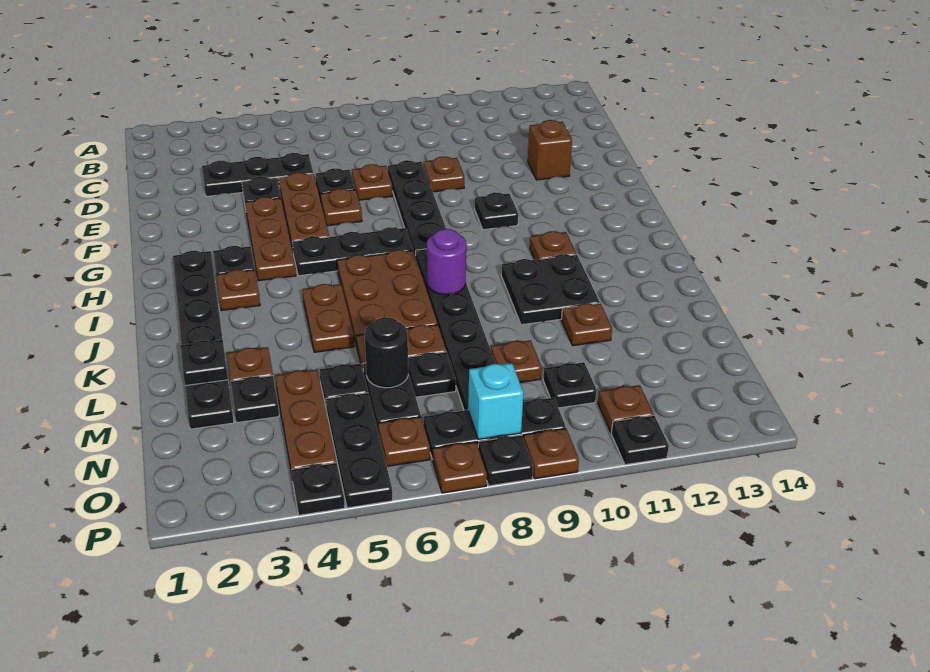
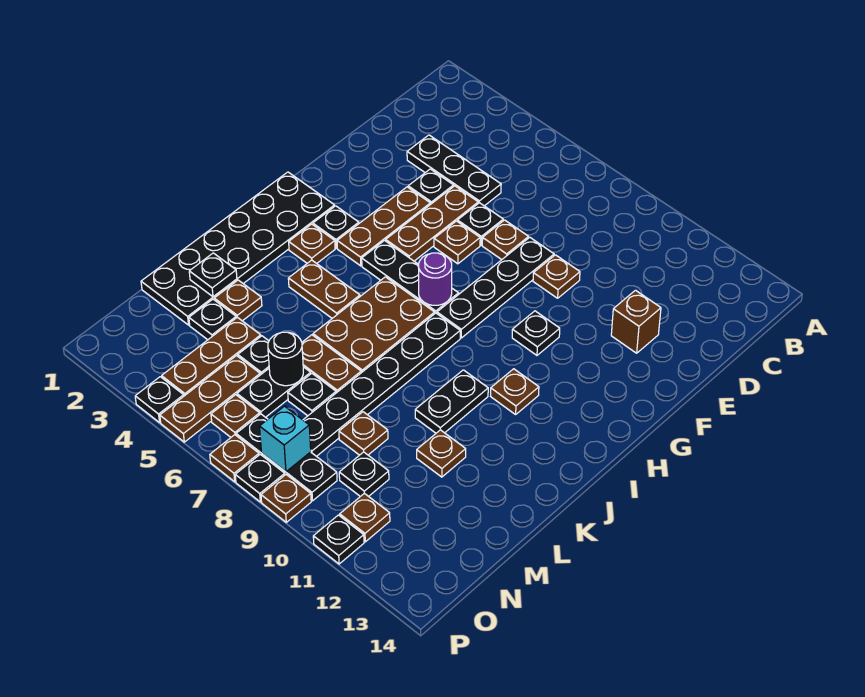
black 1x6 plate [173,251,234,429] -> black 2x6 plate [141,172,335,325]
brown 1x2 plate [302,284,354,352] -> brown 1x2 plate turned to [288,260,360,318]
purple 1x1 round brick [427,229,466,295] -> purple 1x1 round brick moved to [418,253,452,305]
black 2x2 plate [501,254,600,325] -> black 1x2 plate [415,370,488,433]
black 1x3 plate [326,393,392,508] -> brown 1x3 plate [160,356,260,442]

